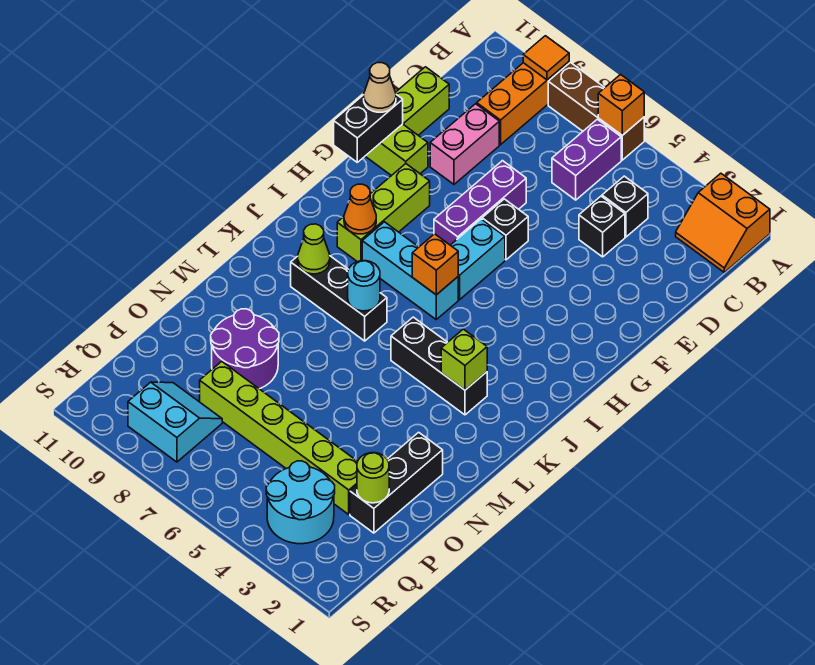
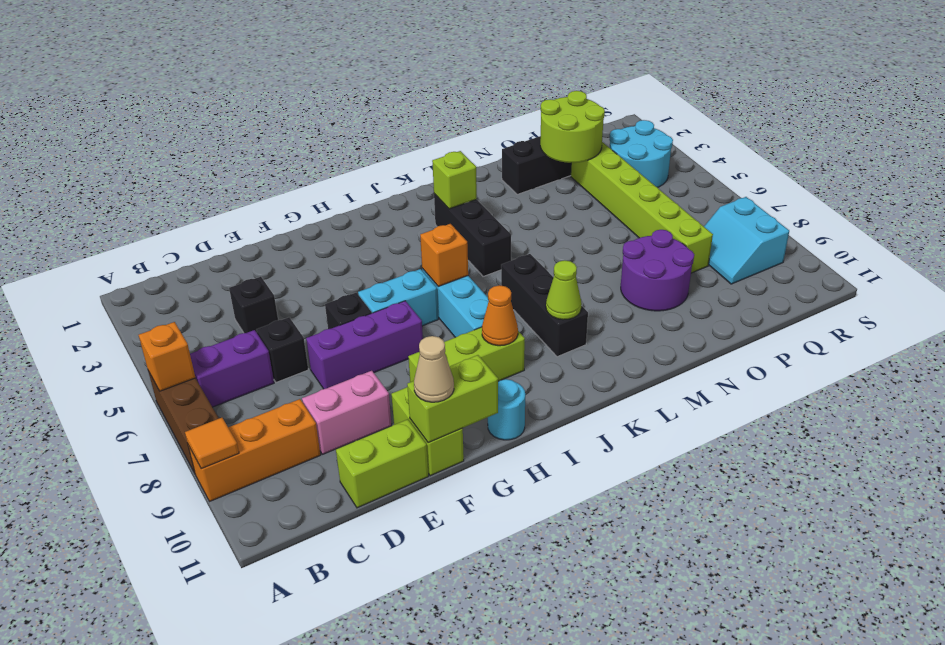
orange 2x2 slope [676,173,770,272] -> none
black 1x1 brick [602,176,648,237] -> black 1x1 brick moved to [257,317,308,382]
black 1x2 brick [334,94,403,162] -> lime 1x2 brick [407,355,498,443]
cyan 1x1 round brick [348,261,380,311] -> cyan 1x1 round brick moved to [488,379,525,440]
lime 1x1 round brick [357,453,389,503] -> lime 2x2 round brick [540,91,605,163]

